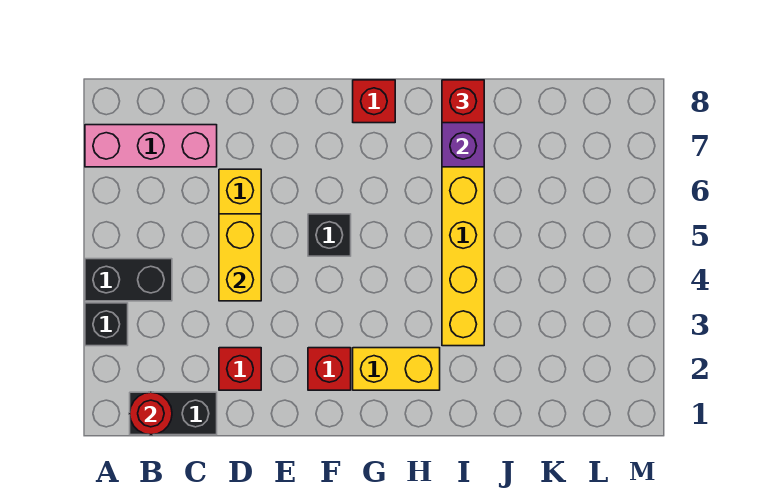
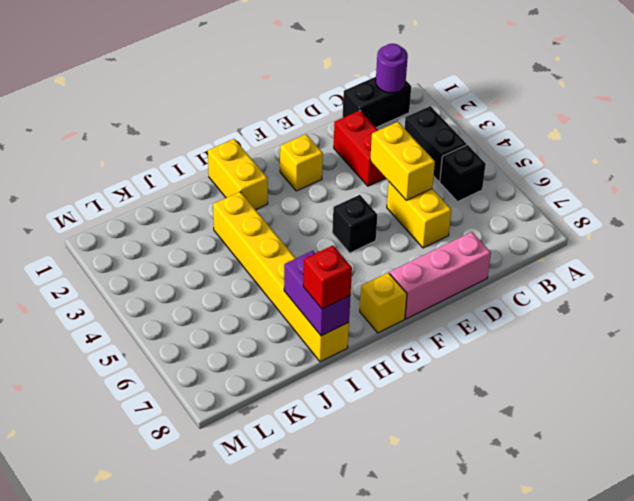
black 1x1 brick [85,303,128,346] -> black 1x1 brick moved to [440,145,486,202]
black 1x2 brick [85,259,172,301] -> black 1x2 brick turned to [405,106,466,181]
pink 1x3 brick [85,125,217,167] -> pink 1x3 brick moved to [390,232,491,319]
red 1x1 round brick [130,392,172,435] -> purple 1x1 round brick [376,44,408,93]
red 1x1 brick [219,348,261,390] -> red 1x2 brick [334,110,385,186]
red 1x1 brick [308,348,351,390] -> yellow 1x1 brick [280,134,323,191]
yellow 1x2 brick [353,348,440,390] -> yellow 1x2 brick turned to [208,139,268,210]
red 1x1 brick [353,80,395,123] -> yellow 1x1 brick [360,273,407,333]

